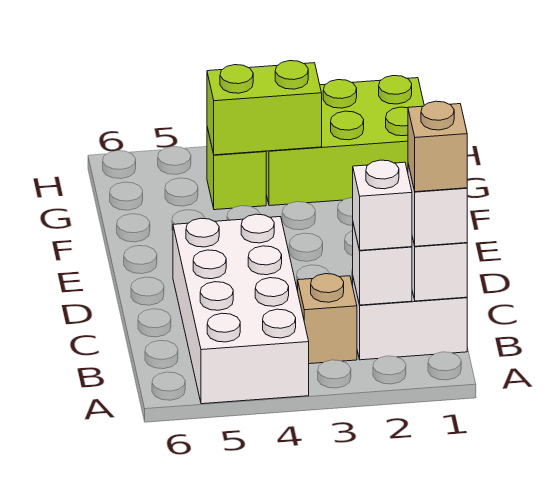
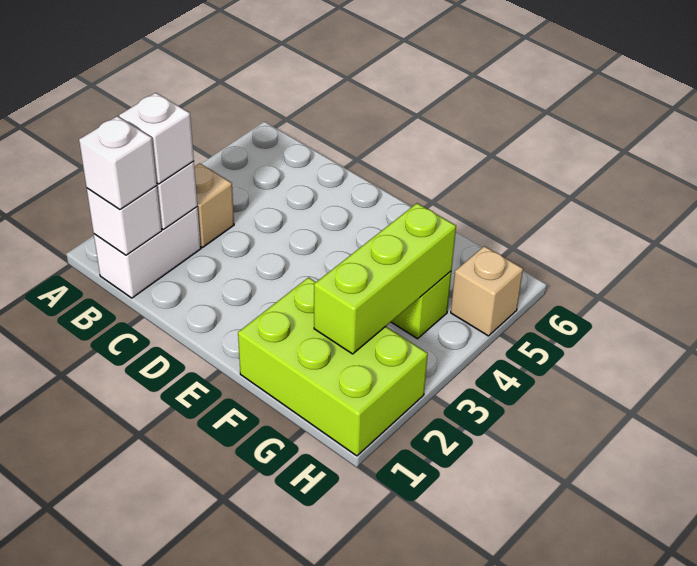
white 2x4 brick [173,214,309,404] -> none
tan 1x1 brick [408,101,467,192] -> tan 1x1 brick moved to [451,246,523,336]
lime 2x3 brick [266,76,424,206] -> lime 2x3 brick turned to [238,277,428,456]
lime 1x2 brick [207,61,322,155] -> lime 1x3 brick [314,203,456,354]

